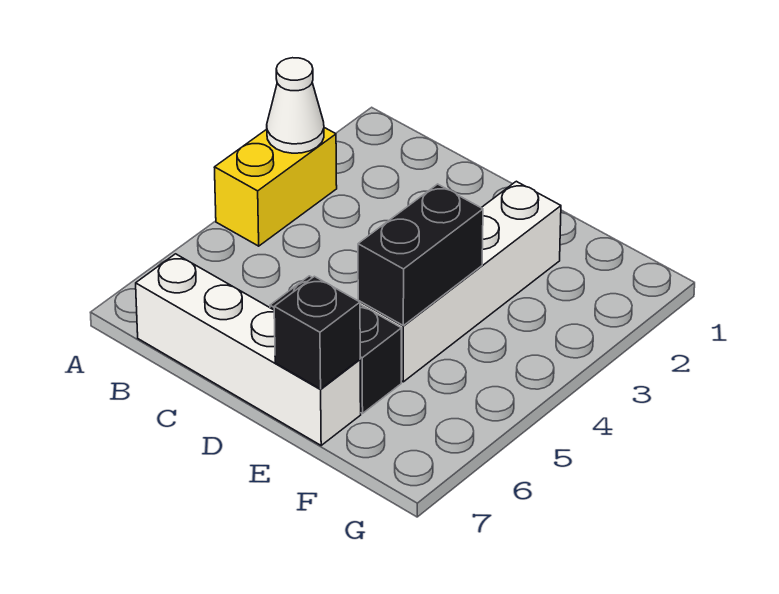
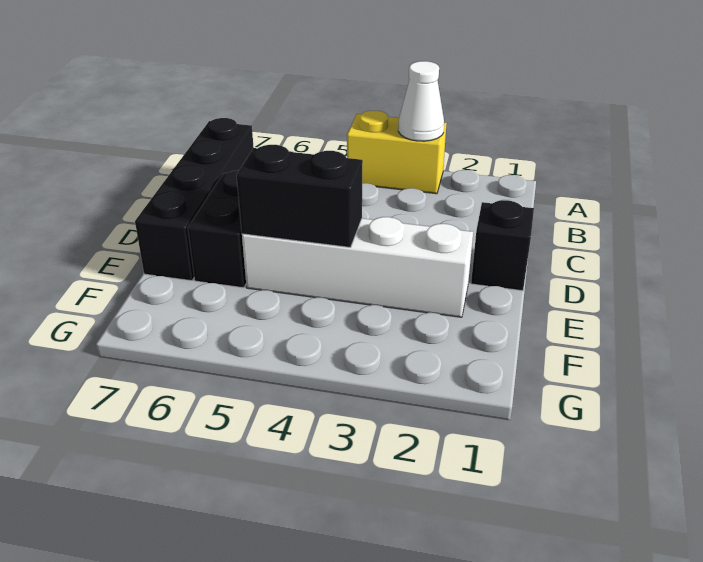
white 1x4 brick [136,254,361,445] -> black 1x4 brick [135,118,254,281]
black 1x1 brick [274,276,360,389] -> black 1x1 brick moved to [471,200,534,291]

